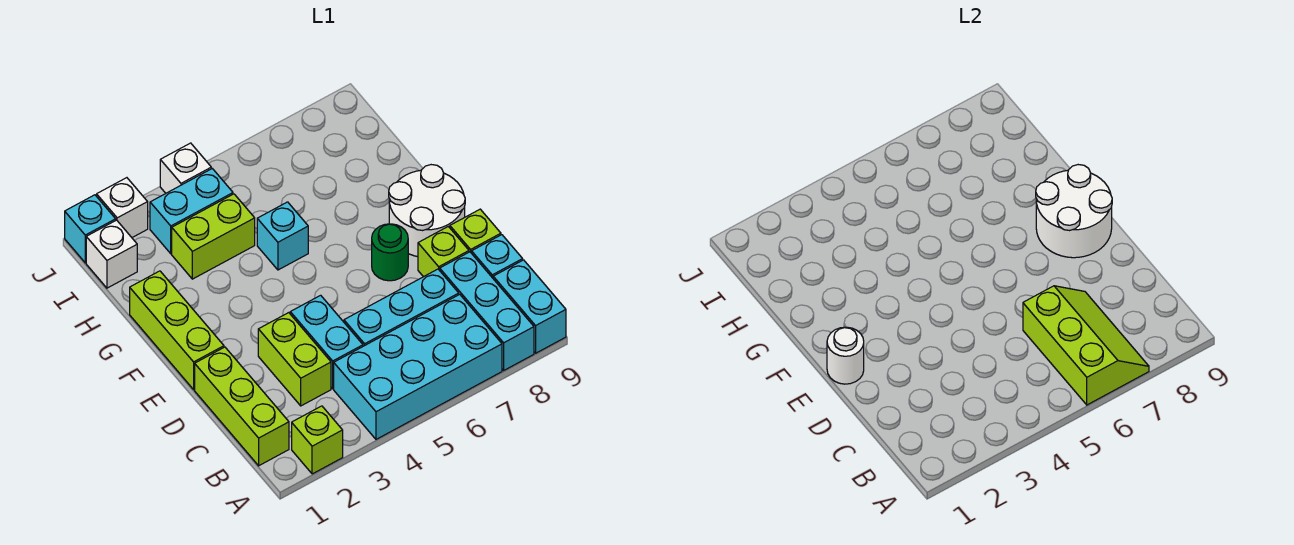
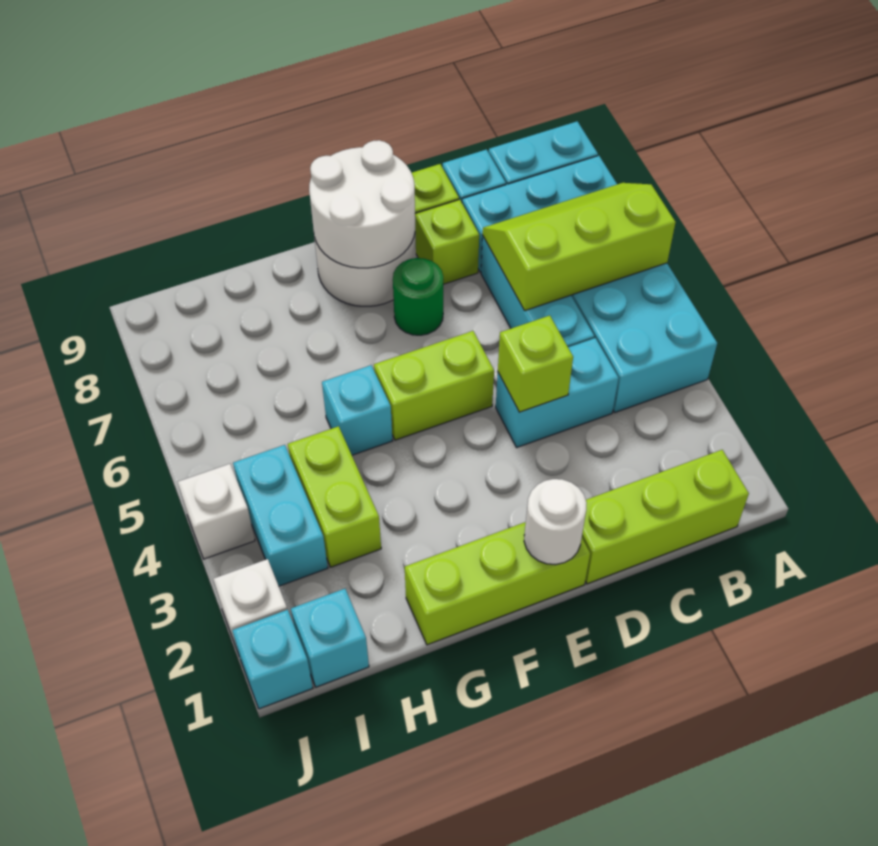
lime 1x1 brick [292,406,343,474] -> lime 1x1 brick moved to [498,316,573,412]
lime 1x2 brick [258,313,331,406] -> lime 1x2 brick moved to [374,331,494,440]
white 1x1 brick [86,220,137,288] -> cyan 1x1 brick [291,589,369,687]

